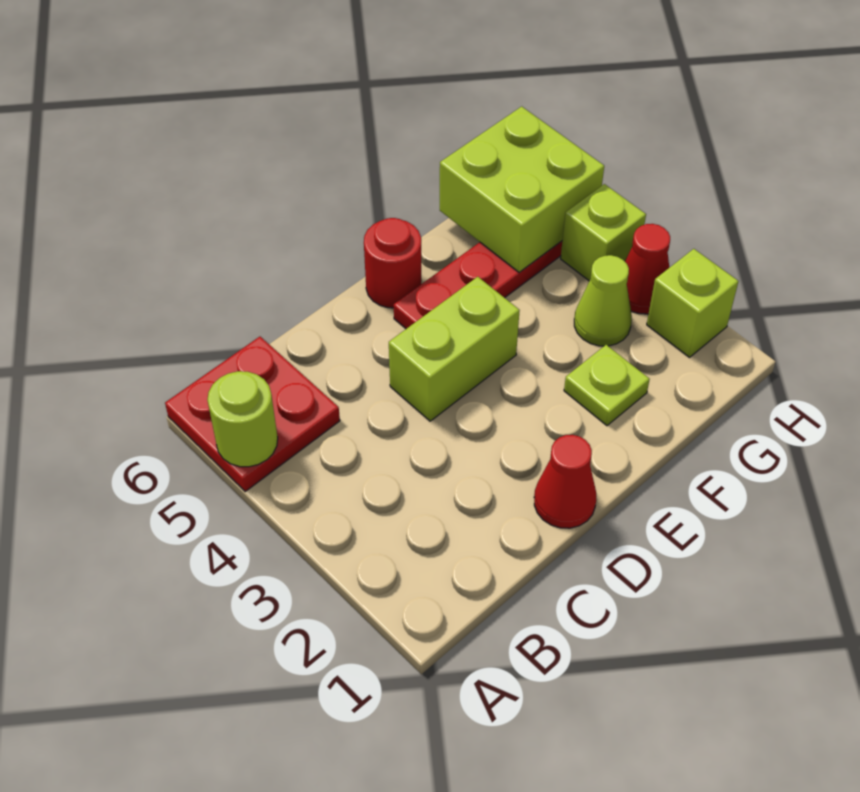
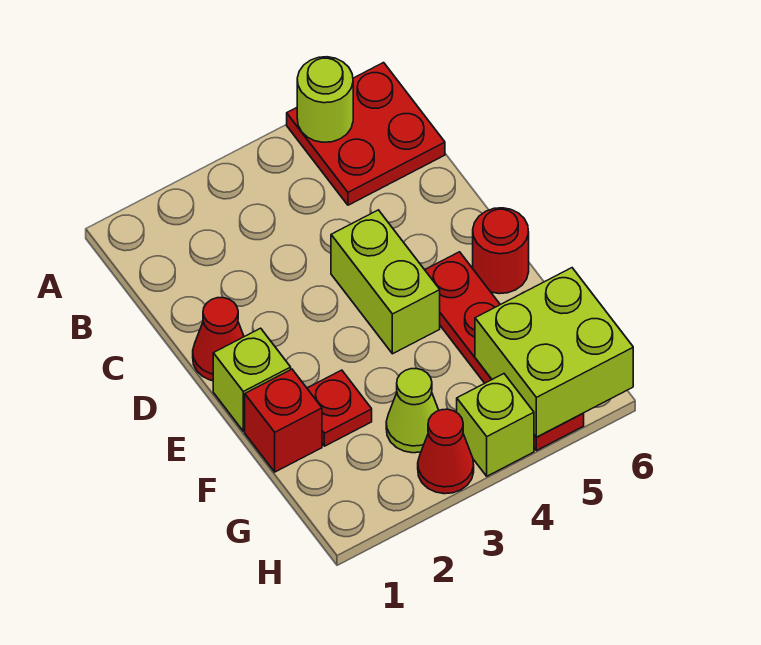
none -> red 1x1 brick [245,369,322,472]
lime 1x1 plate [564,345,650,426] -> red 1x1 plate [307,370,372,446]
lime 1x1 brick [647,249,738,357] -> lime 1x1 brick moved to [213,328,291,431]

